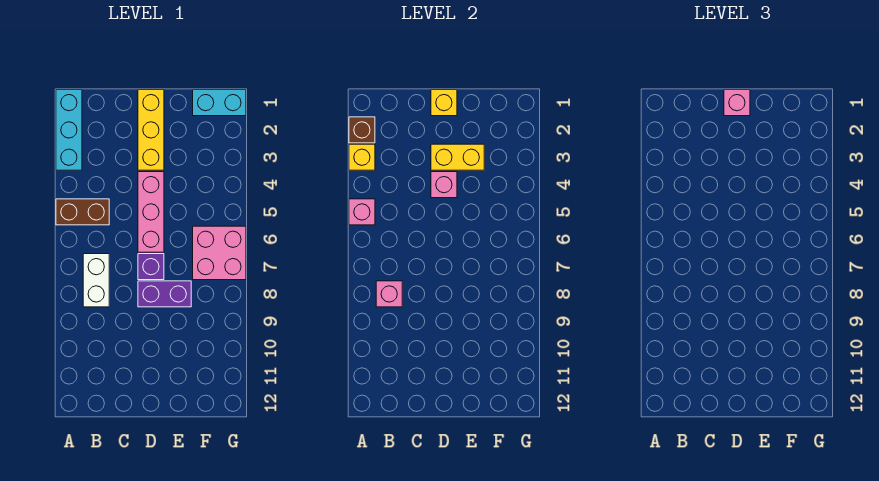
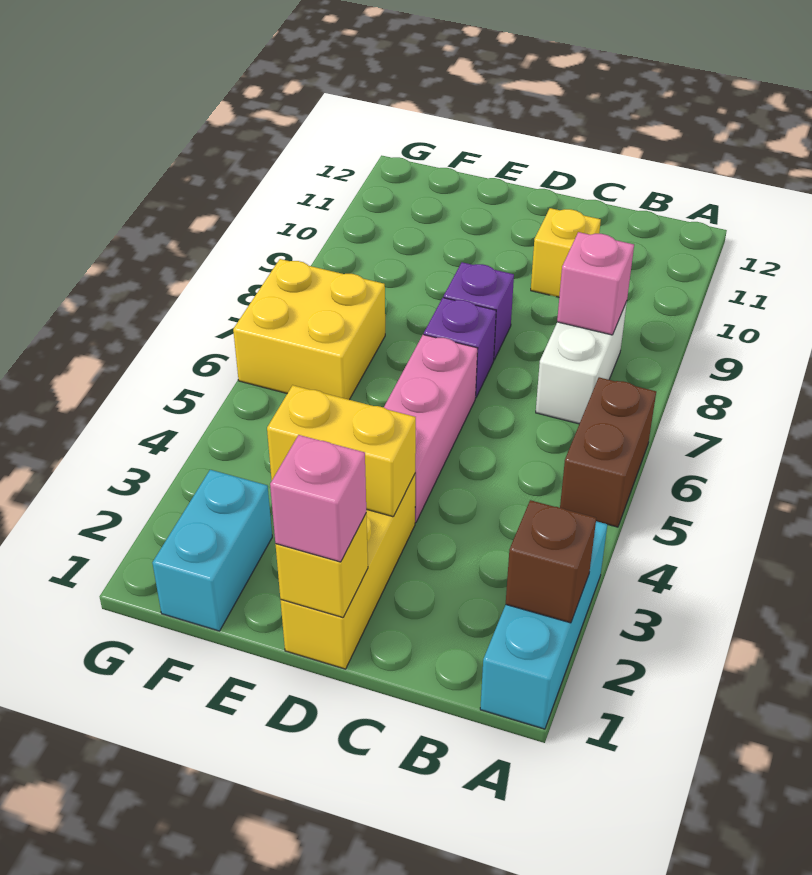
yellow 1x1 brick [349,144,375,170] -> yellow 1x1 brick moved to [531,208,601,297]
brown 1x2 brick [56,199,109,225] -> brown 1x2 brick turned to [560,377,656,527]
pink 1x1 brick [349,199,375,225] -> none
pink 1x1 brick [431,172,457,198] -> none
purple 1x2 brick [138,281,191,307] -> purple 1x1 brick [444,262,514,360]
cyan 1x2 brick [193,90,246,116] -> cyan 1x2 brick turned to [152,470,272,631]
pink 2x2 brick [193,226,246,280] -> yellow 2x2 brick [233,259,385,400]

